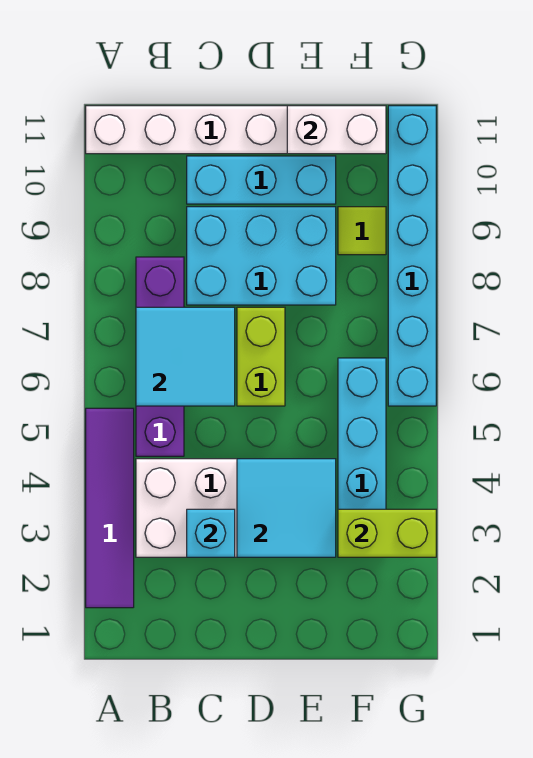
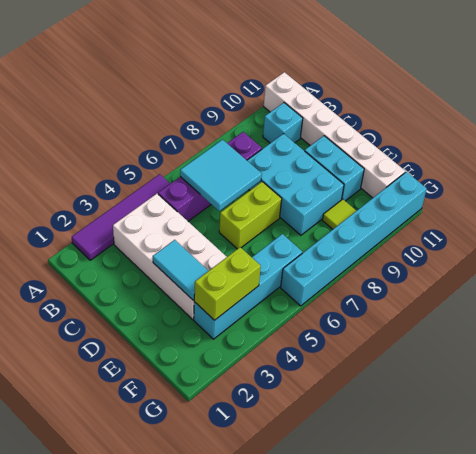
cyan 1x1 brick [187,509,235,557] -> cyan 1x1 brick moved to [263,103,303,143]
cyan 1x3 brick [187,156,336,204] -> cyan 1x2 brick [305,136,364,201]
cyan 2x2 tile [237,459,336,557] -> cyan 1x2 tile [153,240,208,300]
white 1x2 brick [287,106,386,154] -> none
lime 1x2 brick [338,509,436,557] -> lime 1x2 brick turned to [194,247,261,320]

